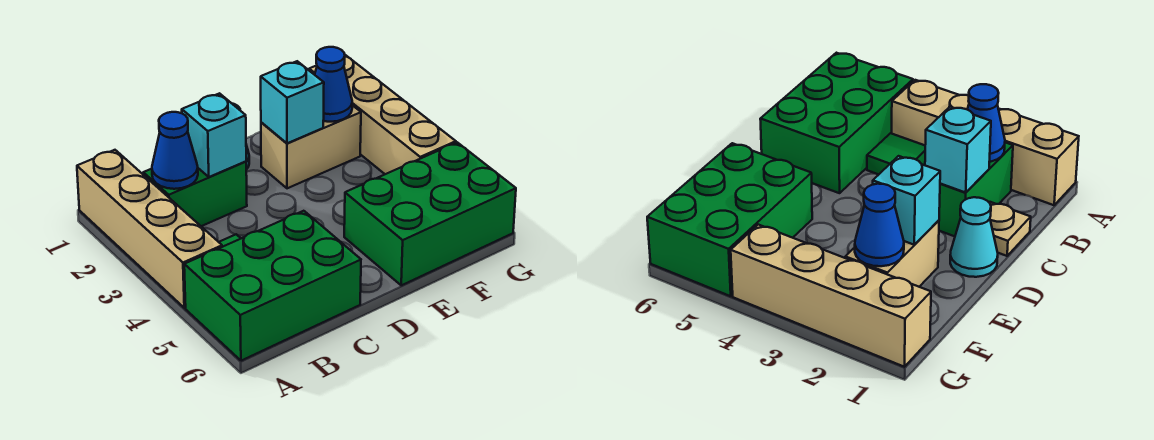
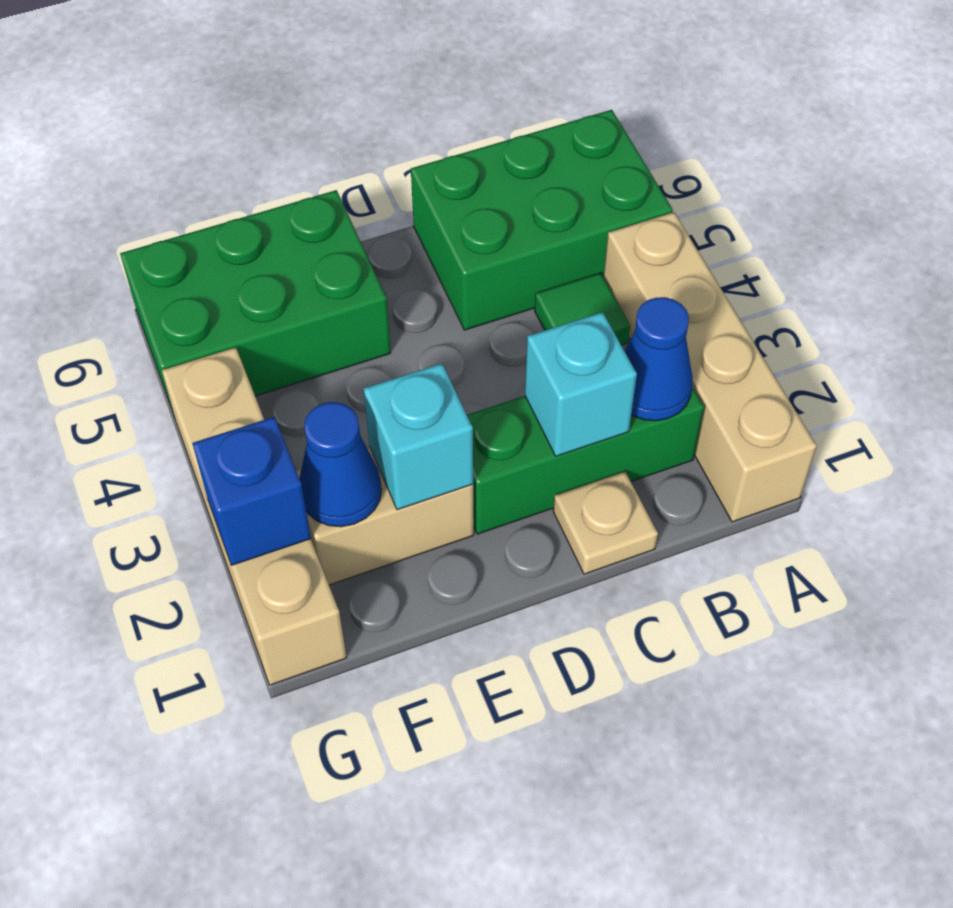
green 1x2 brick [143,161,247,226] -> green 1x3 brick [467,387,704,534]
cyan 1x1 cone [950,197,998,277] -> none
none -> blue 1x1 brick [192,417,311,565]

